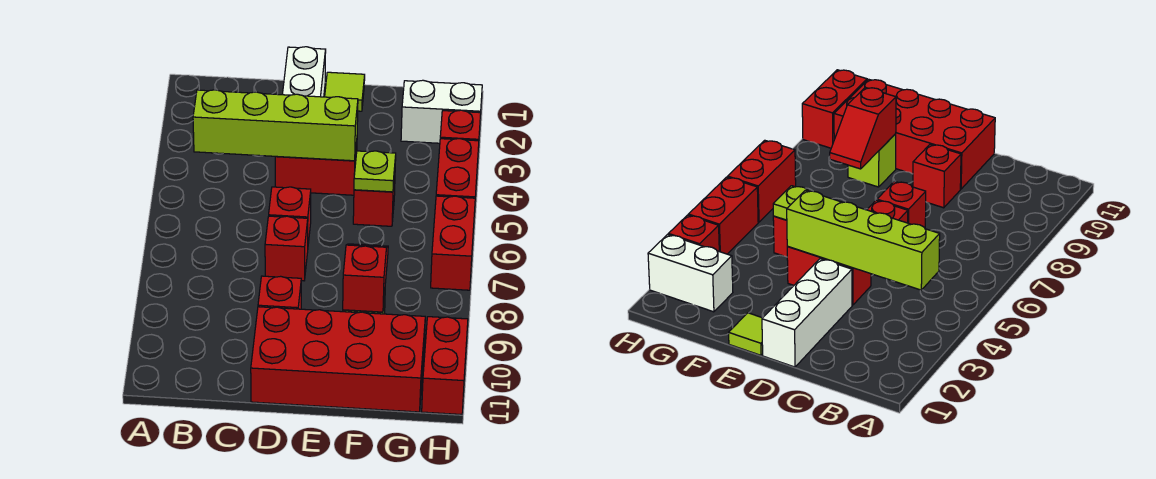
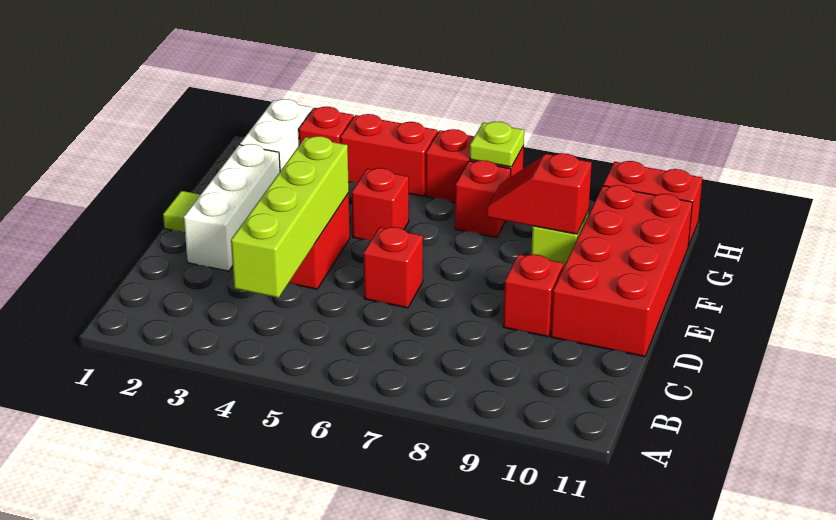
white 1x3 brick [282,47,326,97] -> white 1x3 brick turned to [184,144,280,271]
red 1x1 brick [265,216,308,281] -> red 1x1 brick moved to [455,160,511,237]
lime 1x1 plate [354,151,396,192] -> lime 1x1 plate moved to [470,122,524,167]

